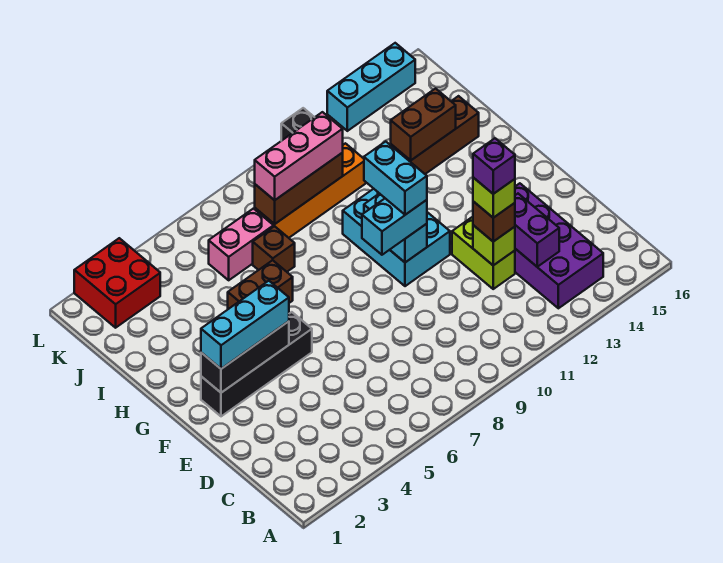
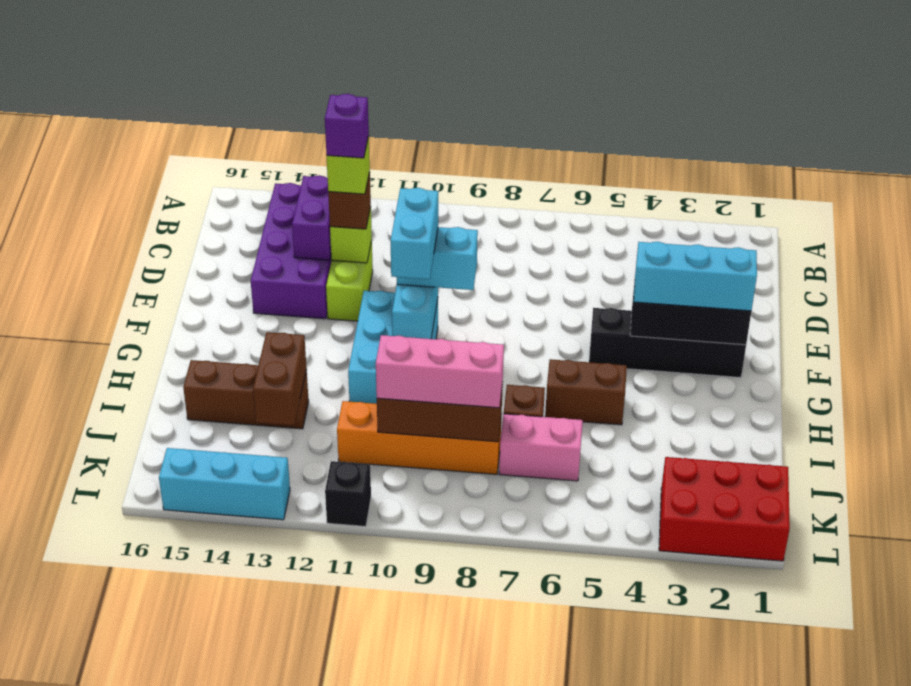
brown 1x2 brick [391,89,456,160] -> brown 1x2 brick turned to [253,332,307,425]
red 2x2 brick [74,238,160,328] -> red 2x3 brick [659,457,790,561]

